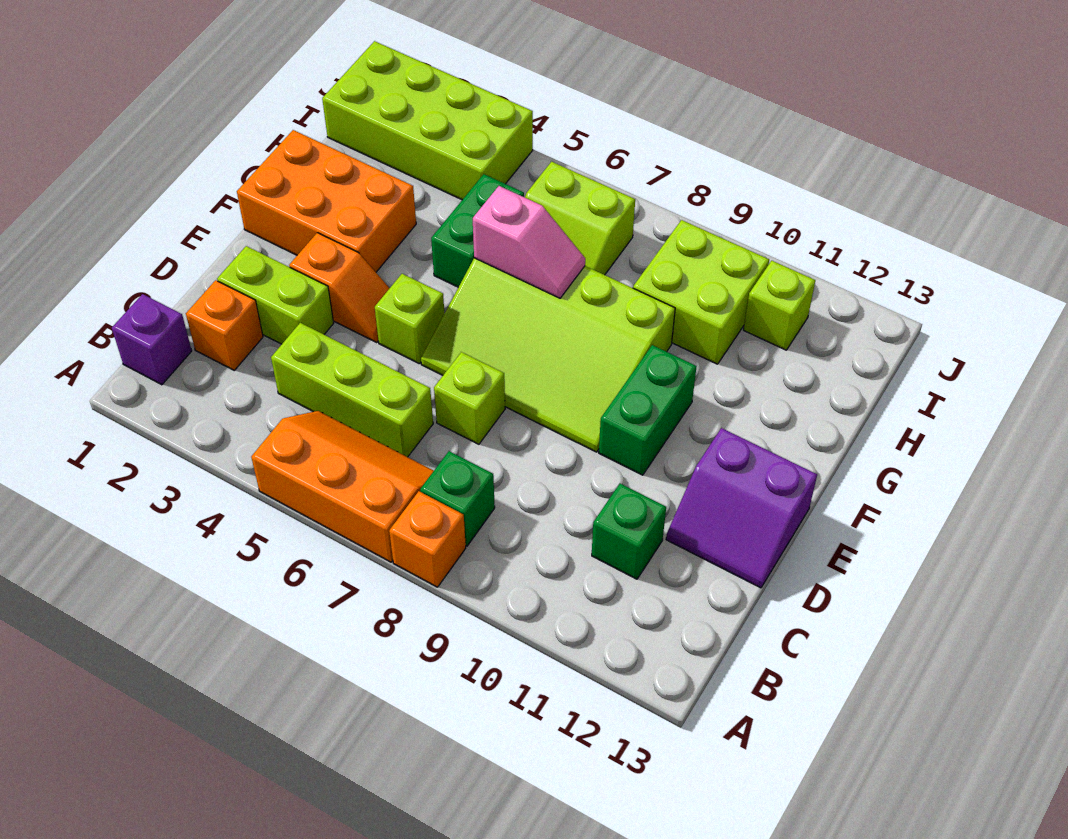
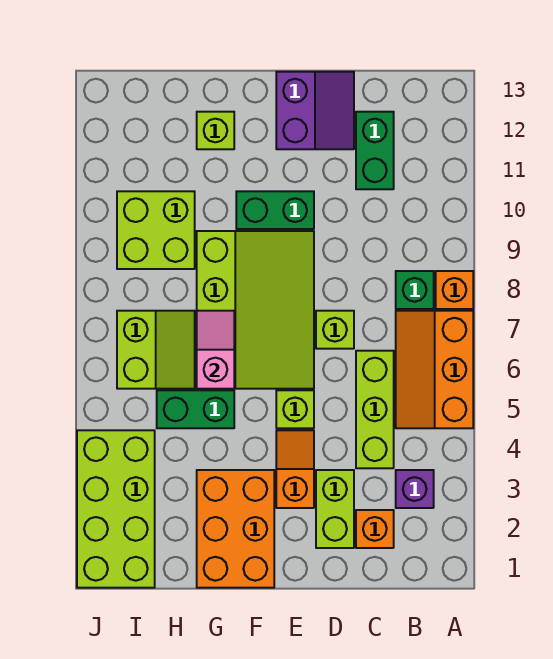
purple 1x1 brick [112,294,192,385] -> purple 1x1 brick moved to [396,470,434,508]
green 1x1 brick [592,484,666,579] -> green 1x2 brick [356,112,394,189]
lime 1x1 brick [743,261,815,350] -> lime 1x1 brick moved to [197,112,234,149]

